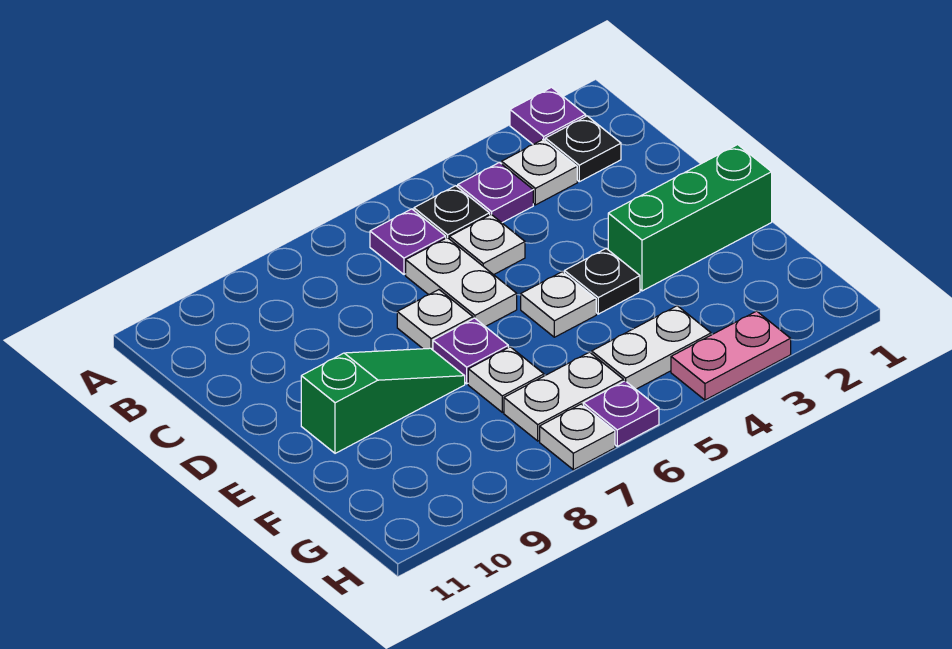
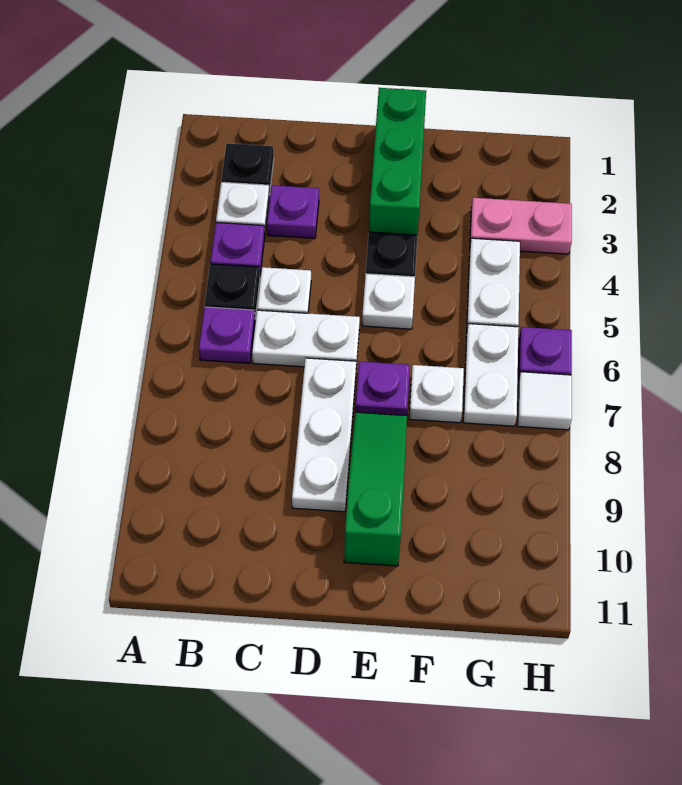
purple 1x1 plate [510,87,586,144] -> purple 1x1 plate moved to [267,185,319,238]
white 1x1 plate [397,290,473,350] -> white 1x3 plate [292,358,356,512]
pink 1x2 plate [671,311,791,400] -> pink 1x2 plate turned to [470,198,572,254]
white 1x1 plate [540,404,615,470] -> white 1x1 tile [517,372,572,430]

